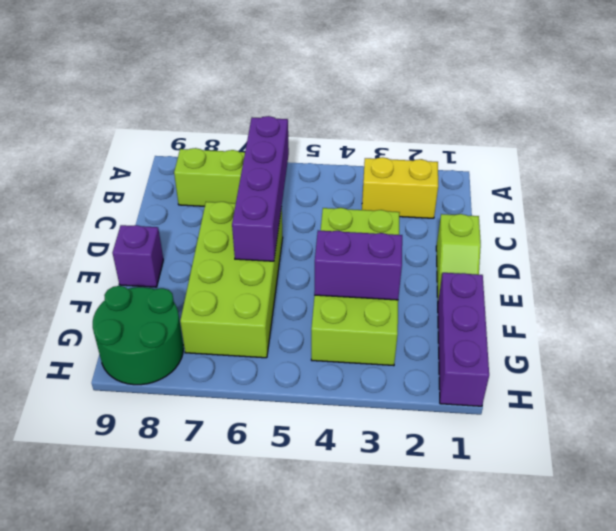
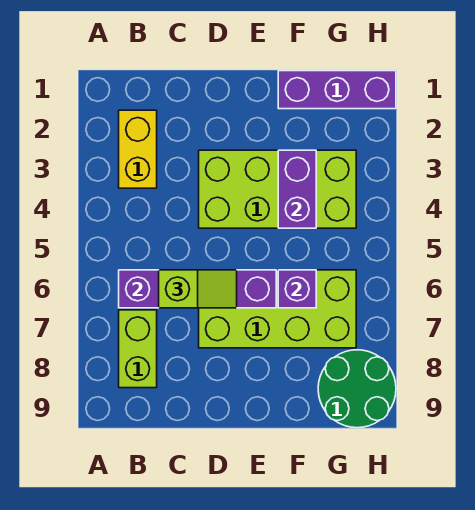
lime 1x2 slope [436,214,481,299] -> lime 1x2 slope moved to [159,270,237,308]
purple 1x1 brick [113,225,163,287] -> purple 1x1 brick moved to [278,270,316,308]

